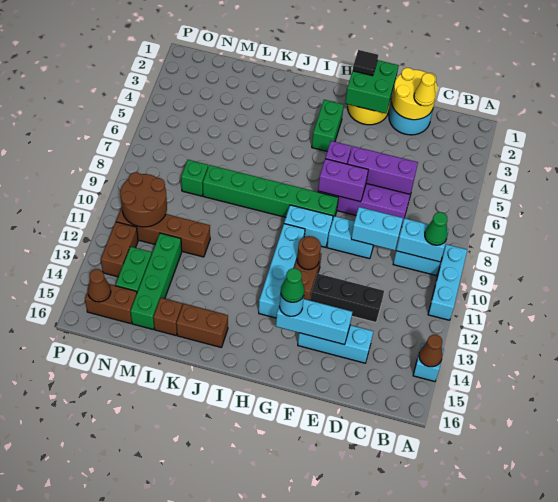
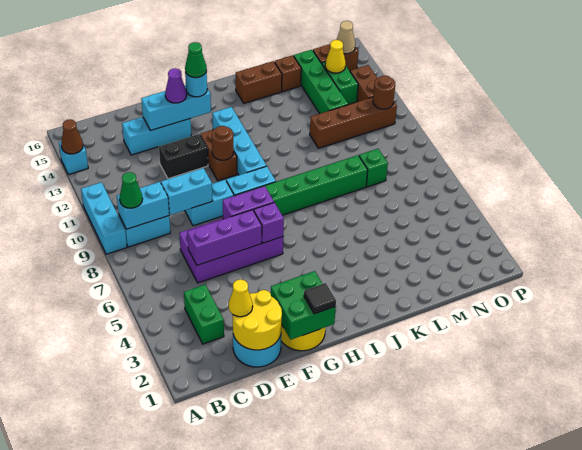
black 1x3 brick [310,273,384,323] -> black 1x2 brick [159,134,208,179]
none -> purple 1x1 cone [165,68,187,103]
green 1x2 brick [312,100,344,151] -> green 1x2 brick moved to [184,285,224,344]
brown 2x2 round brick [120,172,167,227] -> brown 1x1 round brick [373,75,395,109]
none -> yellow 1x1 cone [325,40,346,73]
brown 1x1 cone [88,269,111,302] -> tan 1x1 cone [337,21,355,54]

